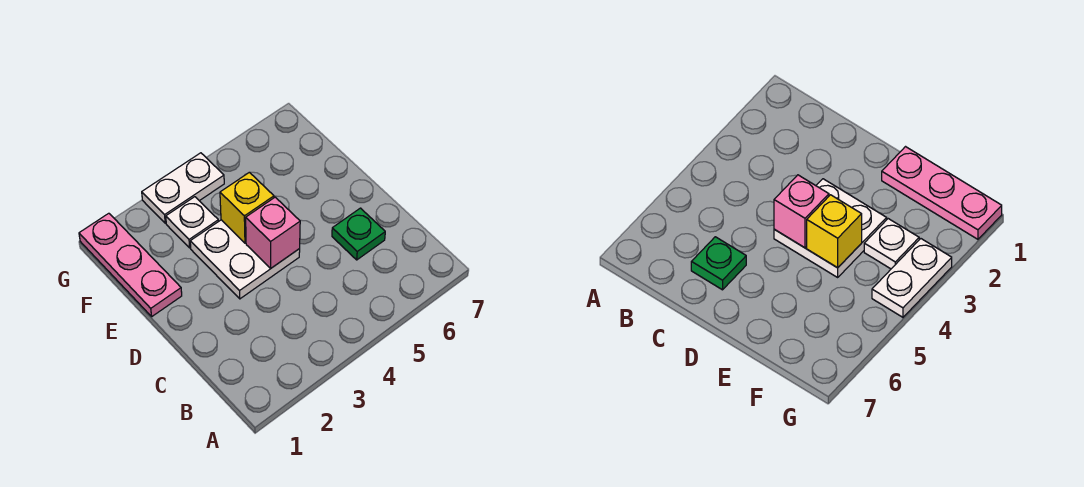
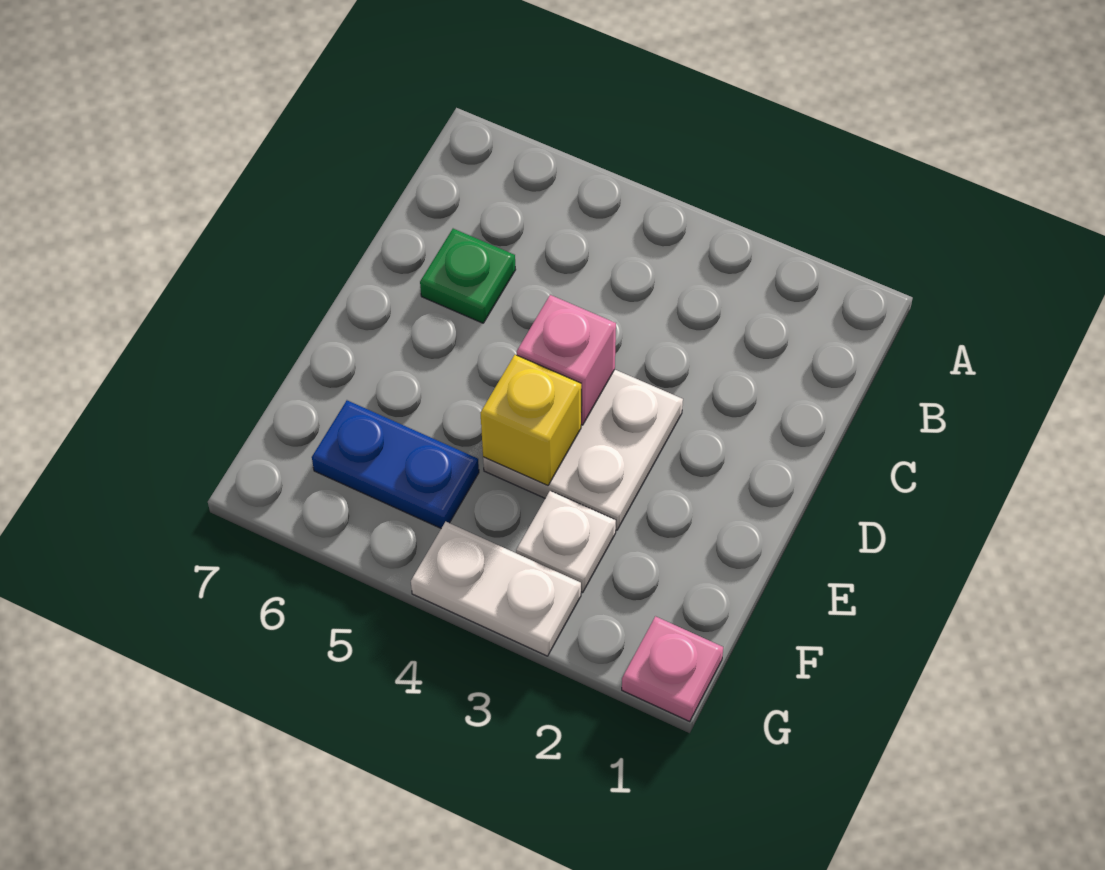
pink 1x3 plate [79,213,182,316] -> pink 1x1 plate [622,616,723,721]
none -> blue 1x2 plate [312,400,479,528]

